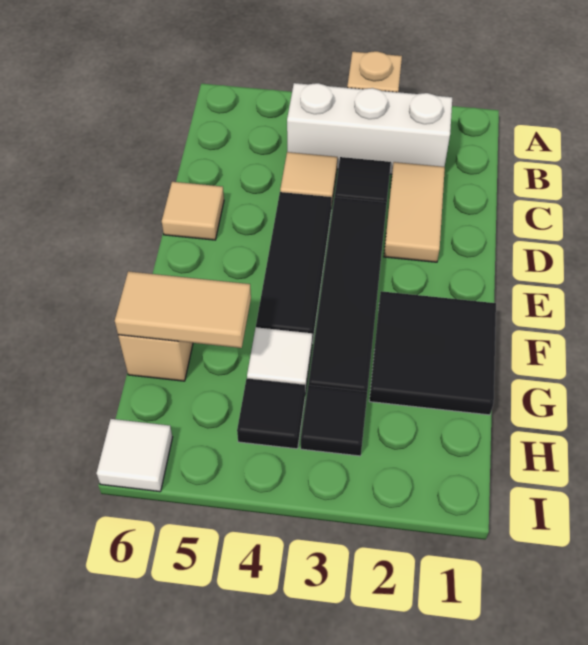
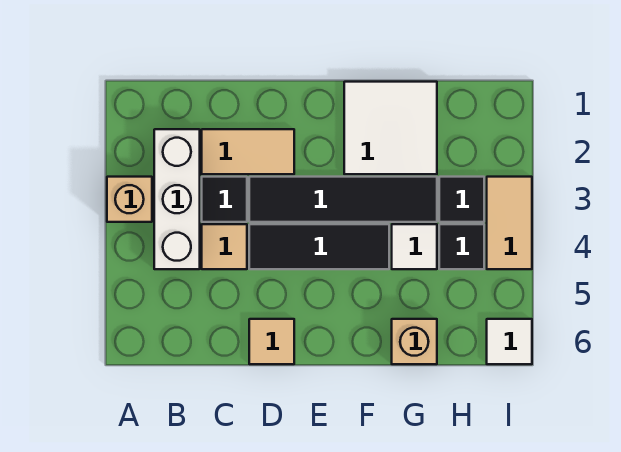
black 2x2 tile [369,291,496,415] -> white 2x2 tile [344,82,437,174]
tan 1x2 tile [115,271,251,348] -> tan 1x2 tile moved to [487,177,532,269]

